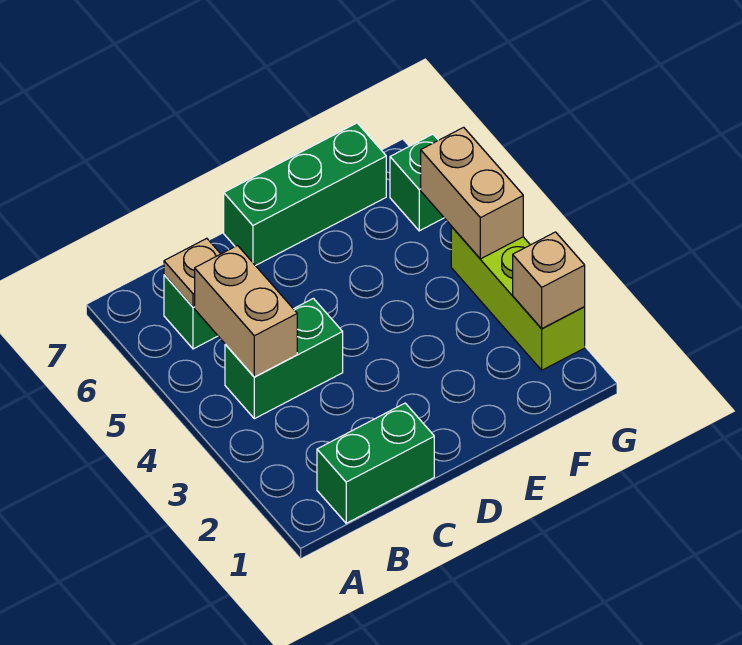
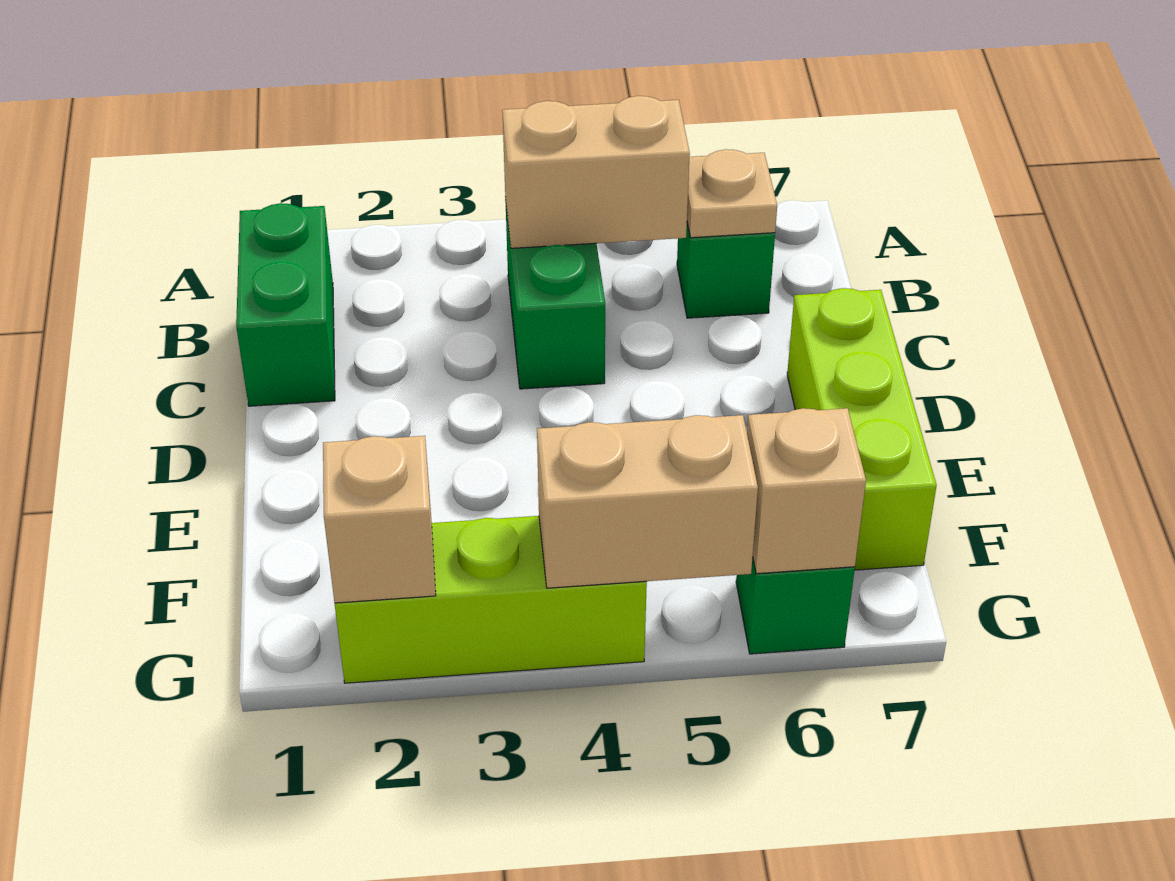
green 1x3 brick [224,123,386,266] -> lime 1x3 brick [787,288,937,570]
none -> tan 1x1 brick [747,408,866,574]

